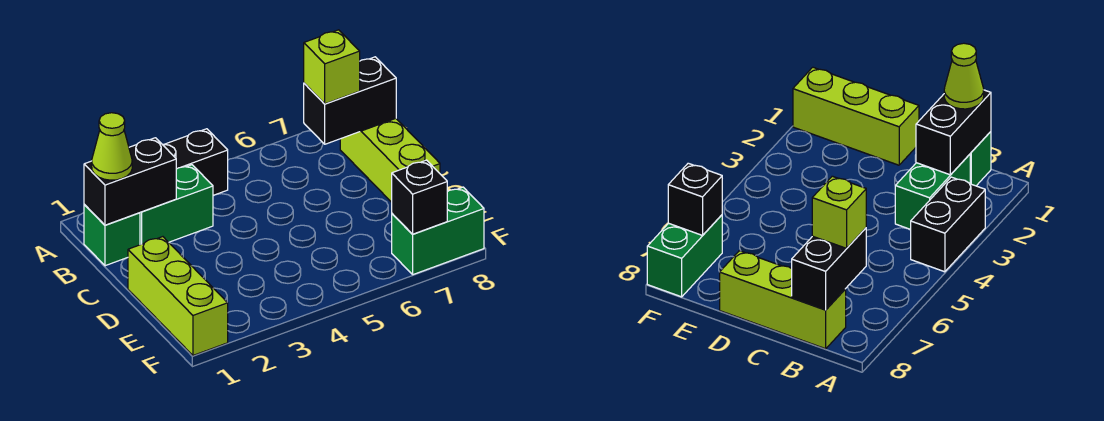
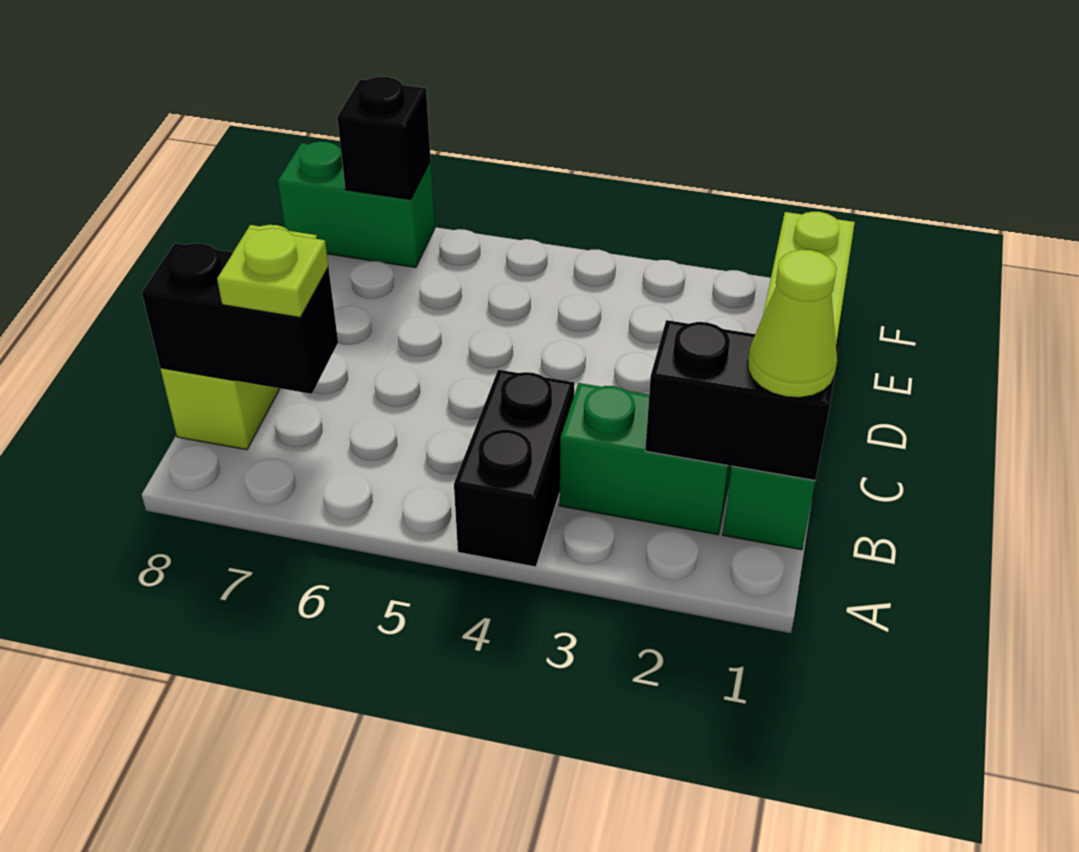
black 1x2 brick [162,129,228,195] -> black 1x2 brick turned to [454,370,574,567]
lime 1x1 brick [304,30,360,104] -> lime 1x1 plate [217,228,328,317]

